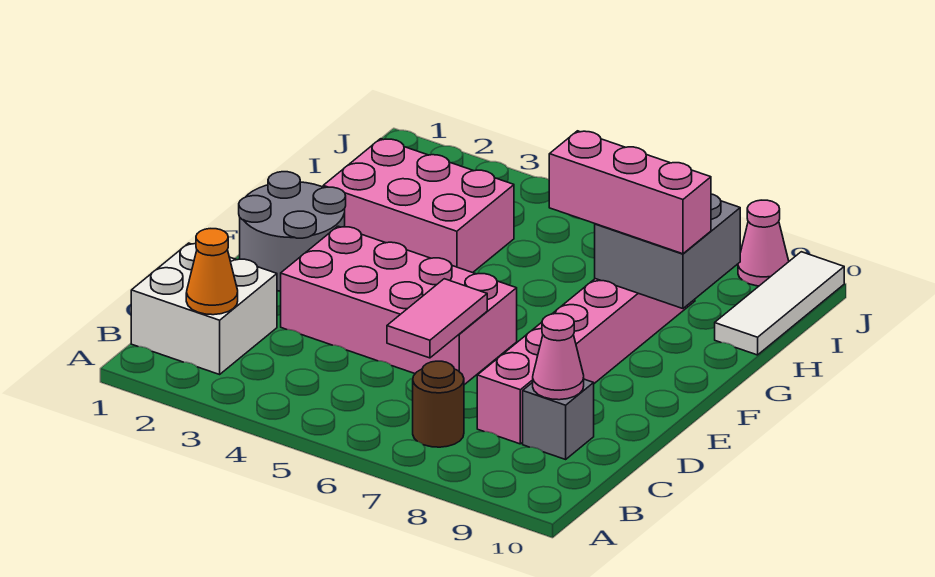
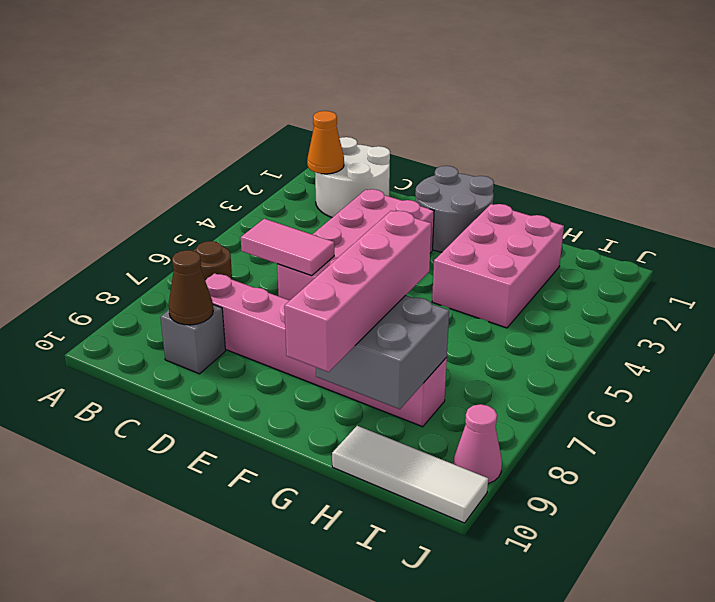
white 2x2 brick [131,243,277,374] -> white 2x2 round brick [315,137,390,217]
pink 1x1 cone [533,314,584,400] -> brown 1x1 cone [169,250,213,325]
pink 1x3 brick [549,131,711,254] -> pink 1x4 brick [284,211,431,372]

